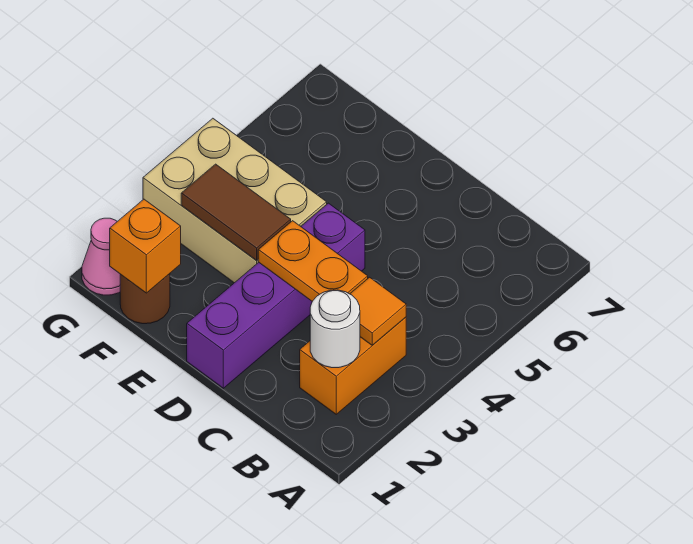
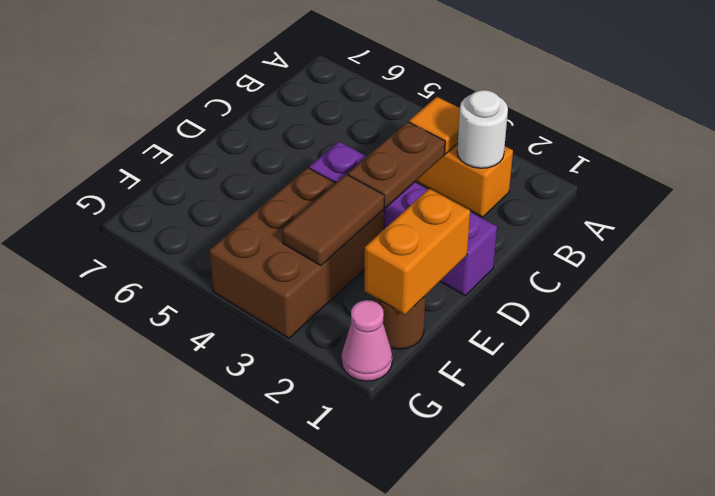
orange 1x2 plate [258,221,368,301] -> brown 1x2 plate [348,122,445,208]
tan 2x3 brick [143,118,327,283] -> brown 2x3 brick [209,168,384,338]
orange 1x1 brick [110,199,181,293] -> orange 1x2 brick [365,189,470,315]

